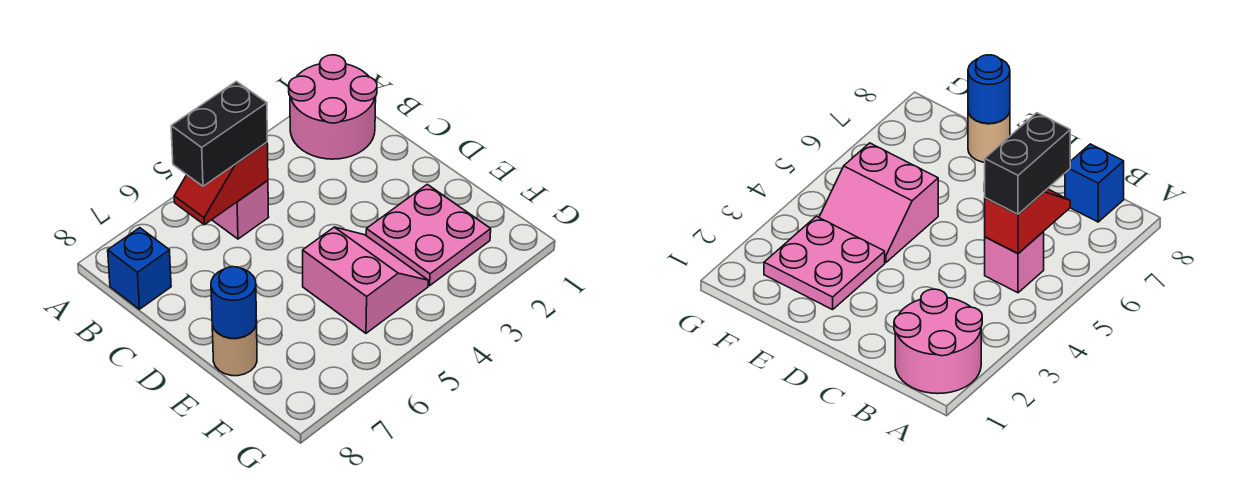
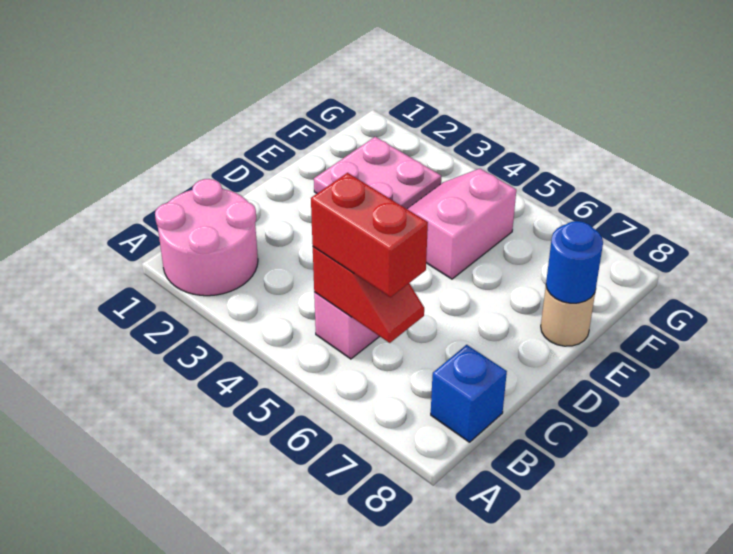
black 1x2 brick [171,81,267,186] -> red 1x2 brick [311,173,428,297]

